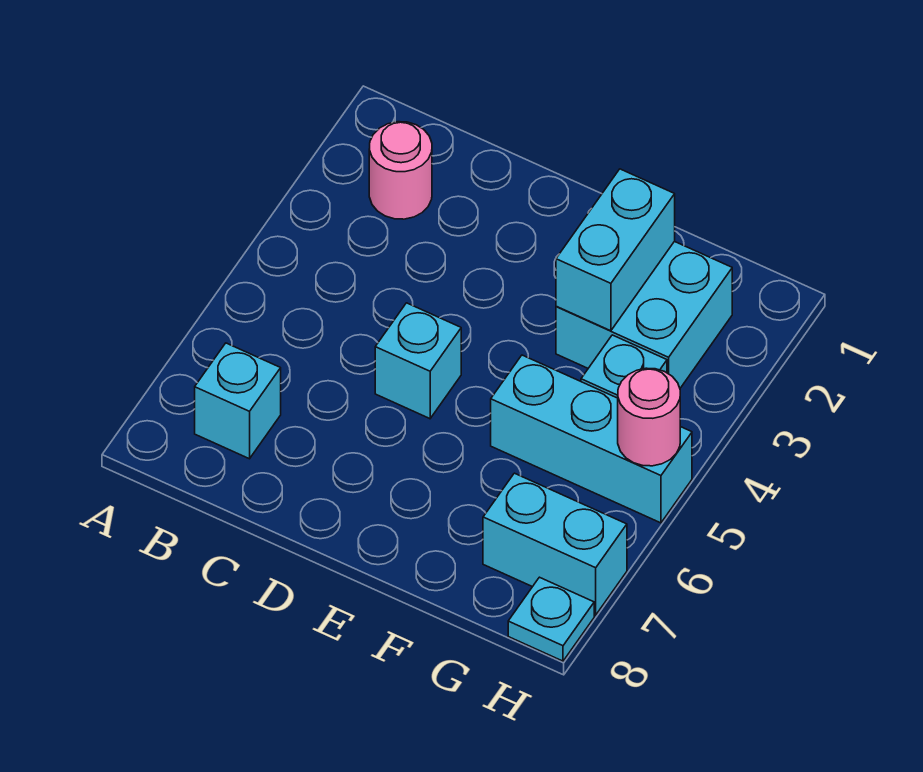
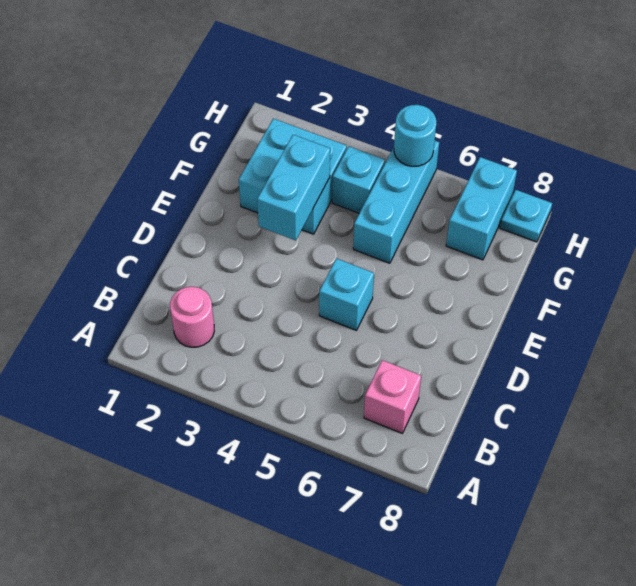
cyan 1x1 brick [195,343,281,459] -> pink 1x1 brick [364,360,421,433]
cyan 1x2 brick [556,169,675,331] -> cyan 1x2 brick turned to [257,135,330,241]
pink 1x1 round brick [618,368,680,466] -> cyan 1x1 round brick [394,105,436,166]

